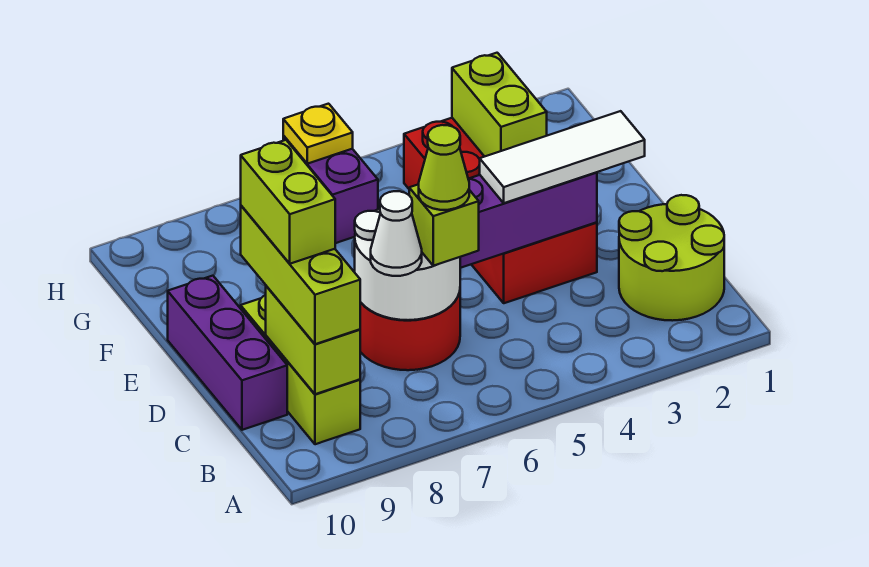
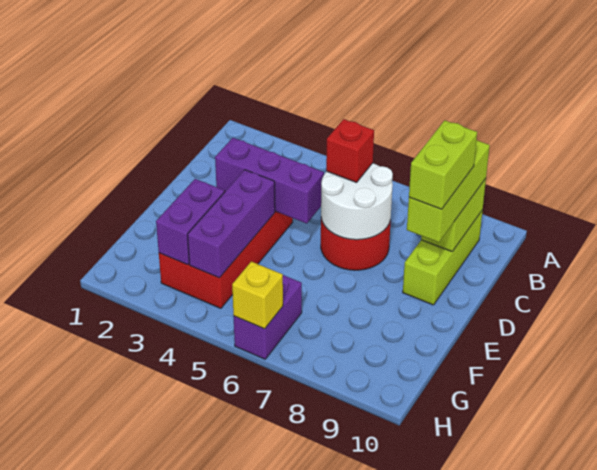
lime 2x2 round brick [619,195,724,321] -> none
lime 1x1 brick [409,184,479,266] -> red 1x1 brick [326,119,374,183]
lime 1x1 cone [419,125,469,210] -> none
white 1x1 cone [371,191,422,276] -> none
purple 1x3 brick [168,276,287,430] -> purple 1x3 brick moved to [188,170,275,278]
white 1x3 tile [480,111,645,203] -> none
lime 1x2 brick [452,53,547,157] -> purple 1x2 brick [156,179,225,265]
yellow 1x1 plate [283,104,353,164] -> yellow 1x1 brick [232,262,283,329]

